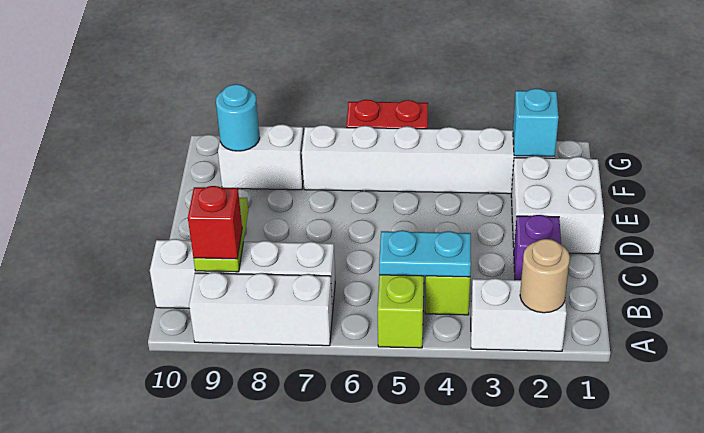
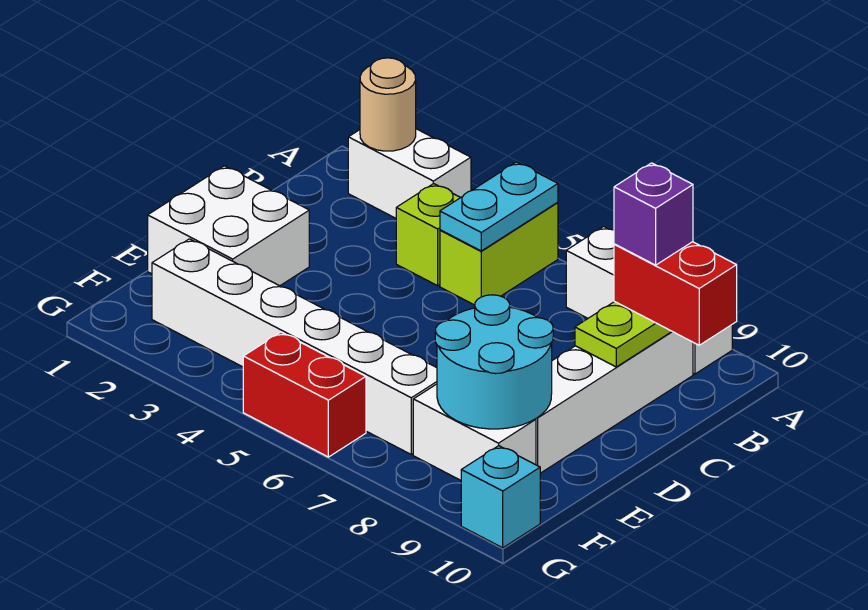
cyan 1x2 plate [379,230,471,277] -> cyan 1x2 plate turned to [440,162,558,251]
white 1x4 brick [150,239,335,310] -> white 1x4 brick turned to [536,332,693,473]
red 1x1 brick [188,186,242,259] -> red 1x2 brick [614,242,737,345]
purple 1x1 brick [514,215,561,280] -> purple 1x1 brick moved to [614,163,693,265]
cyan 1x1 brick [513,89,559,156] -> cyan 1x1 brick moved to [461,446,540,548]
cyan 1x1 round brick [216,84,260,151] -> cyan 2x2 round brick [435,295,553,429]

